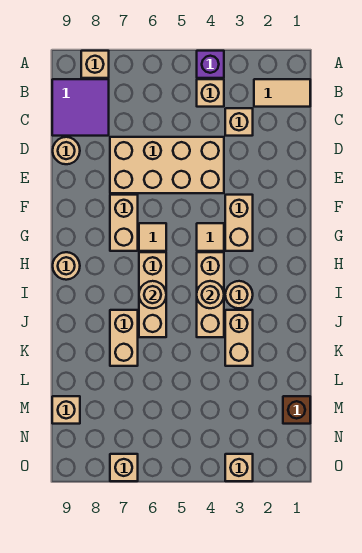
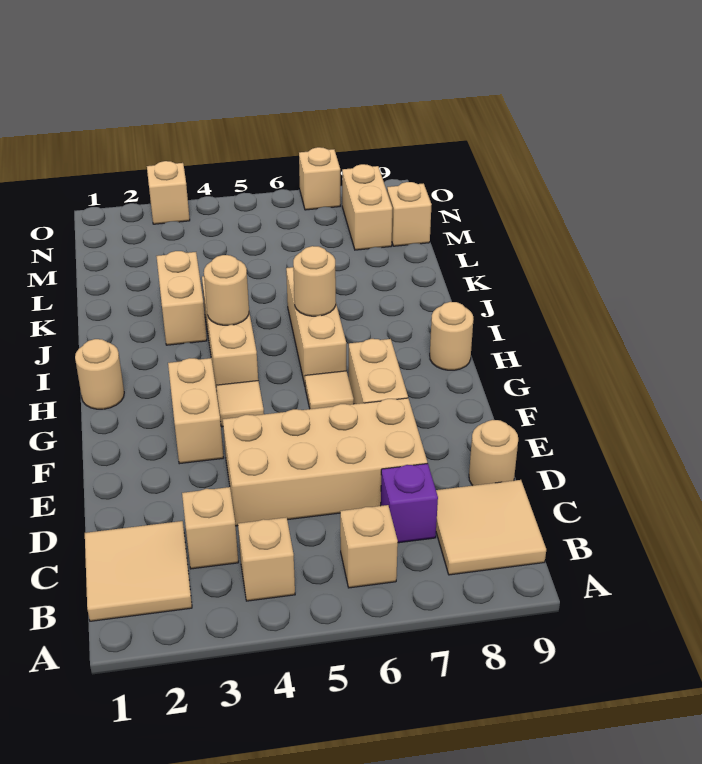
purple 1x1 brick [197,51,224,78] -> purple 1x1 brick moved to [381,463,438,543]
tan 1x1 brick [81,51,109,78] -> tan 1x1 brick moved to [340,505,398,588]
tan 1x2 tile [254,79,310,107] -> tan 2x2 tile [85,521,192,621]
purple 2x2 tile [52,79,109,136] -> tan 2x2 tile [436,480,546,575]
tan 1x1 round brick [225,281,253,308] -> tan 1x1 round brick moved to [75,339,124,409]
tan 1x2 brick [110,310,138,366] -> tan 1x2 brick moved to [342,164,392,250]
brown 1x1 brick [283,396,310,424] -> none

